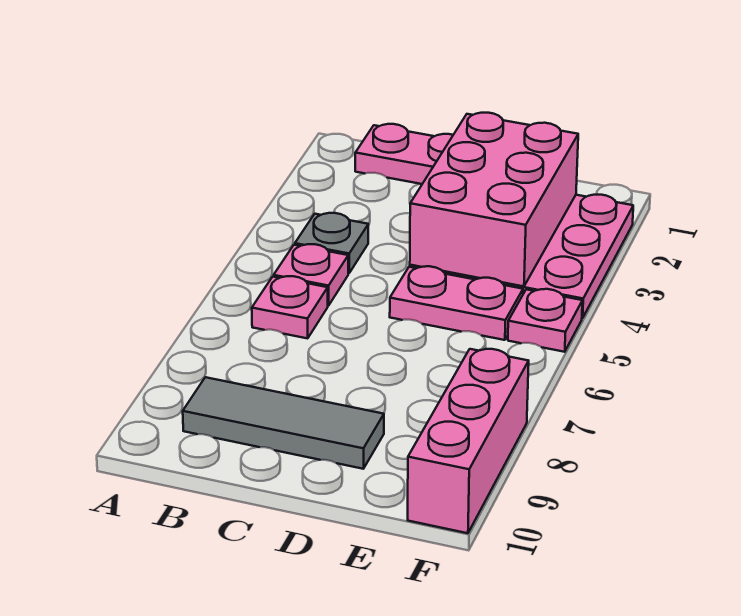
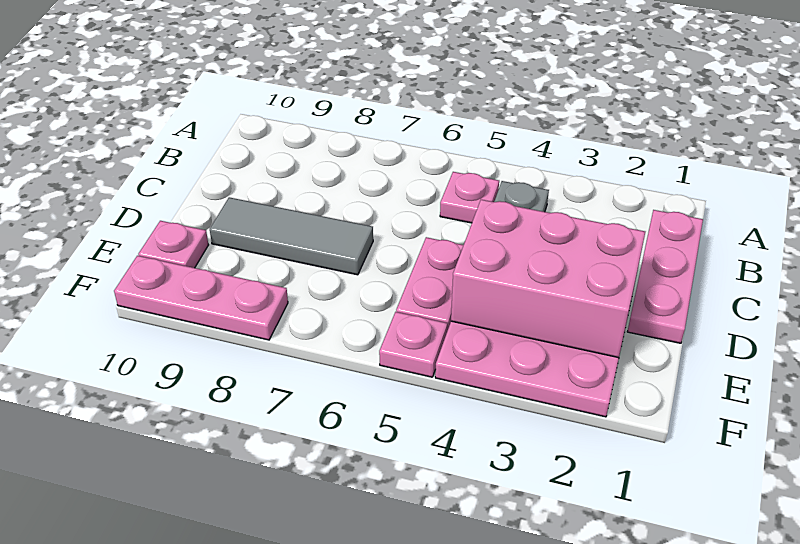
pink 1x1 plate [252,276,328,338] -> pink 1x1 plate moved to [138,221,208,268]
grey 1x3 tile [183,377,384,469] -> grey 1x3 tile turned to [210,197,373,275]
pink 1x3 brick [408,349,529,533] -> pink 1x3 plate [114,256,288,340]

